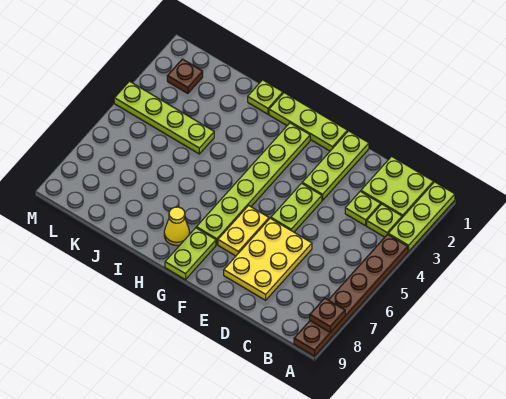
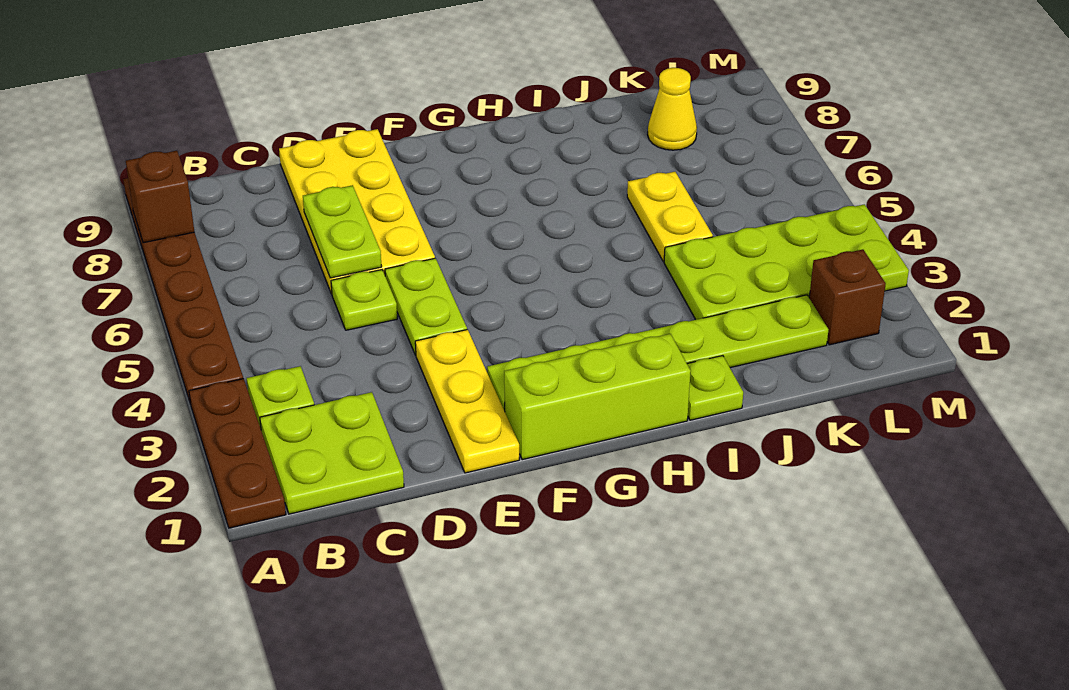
lime 1x3 plate [388,182,455,251] -> brown 1x3 plate [189,379,286,528]
brown 1x1 plate [310,298,345,332] -> brown 1x1 brick [126,151,194,243]
lime 1x1 plate [345,191,381,226] -> lime 1x1 plate moved to [331,270,397,330]
yellow 2x3 plate [224,218,312,300] -> yellow 2x4 plate [279,129,435,294]
lime 1x3 plate [302,131,369,200] -> yellow 1x3 plate [415,330,519,473]
lime 1x3 plate [269,93,347,151] -> lime 1x3 brick [504,334,691,460]
yellow 1x2 plate [218,206,269,256] -> yellow 1x2 plate moved to [627,172,713,262]
lime 1x6 plate [196,123,310,245] -> lime 1x6 plate turned to [487,295,828,411]
lime 1x2 plate [165,228,216,280] -> lime 1x2 plate moved to [303,185,382,278]
yellow 1x1 cone [164,207,190,245] -> yellow 1x1 cone moved to [648,68,697,150]
lime 1x4 plate [114,81,214,154] -> lime 2x4 plate [664,204,909,320]
brown 1x1 plate [167,59,203,94] -> brown 1x1 brick [809,249,886,345]

